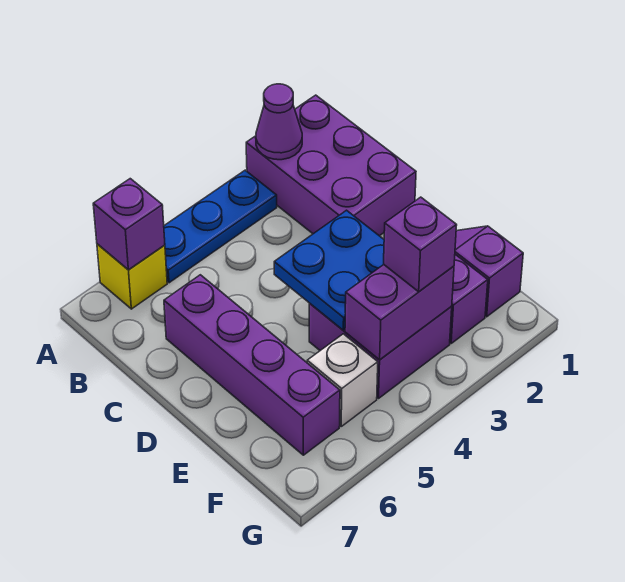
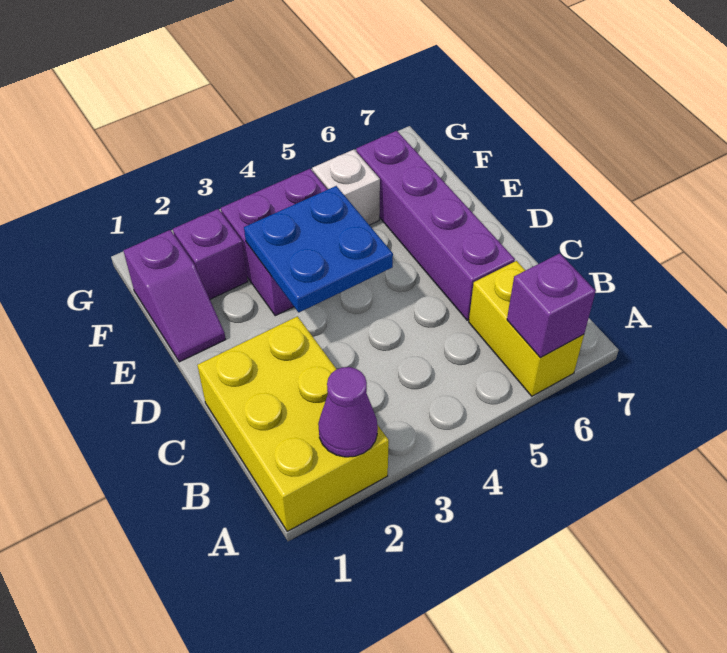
purple 2x3 brick [246,95,416,236] -> yellow 2x3 brick [198,316,389,531]
blue 1x3 plate [164,170,277,283] -> none
yellow 1x1 brick [97,244,167,309] -> yellow 1x2 brick [469,261,584,396]
purple 1x2 brick [345,265,454,360] -> none
purple 1x1 brick [384,197,457,292] -> none

